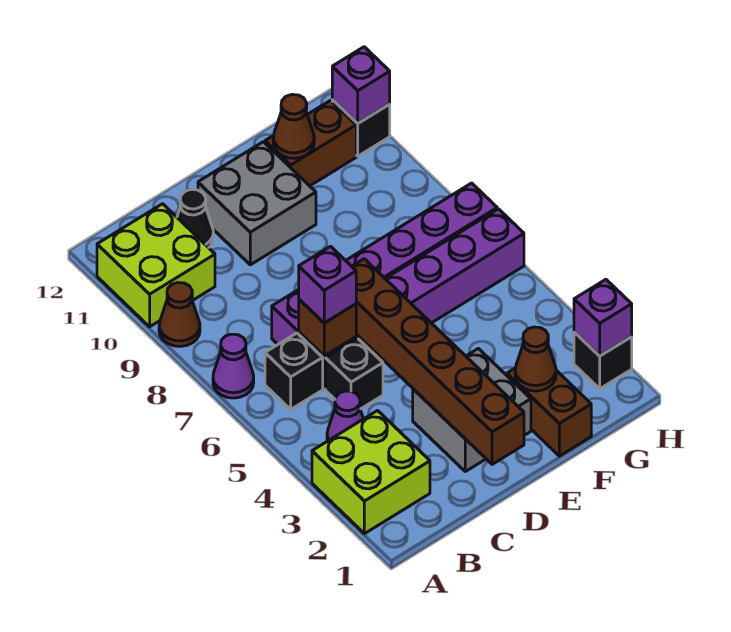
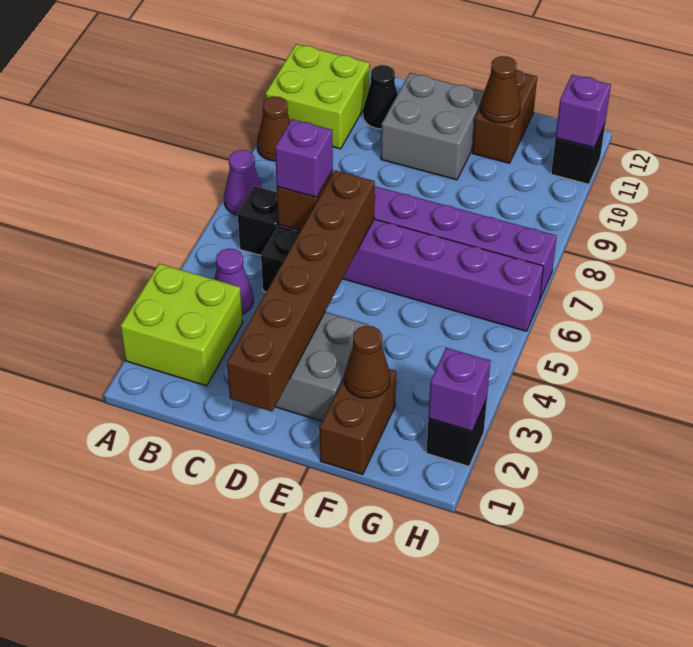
brown 1x2 brick [265,100,356,186] -> brown 1x2 brick turned to [472,70,537,163]

